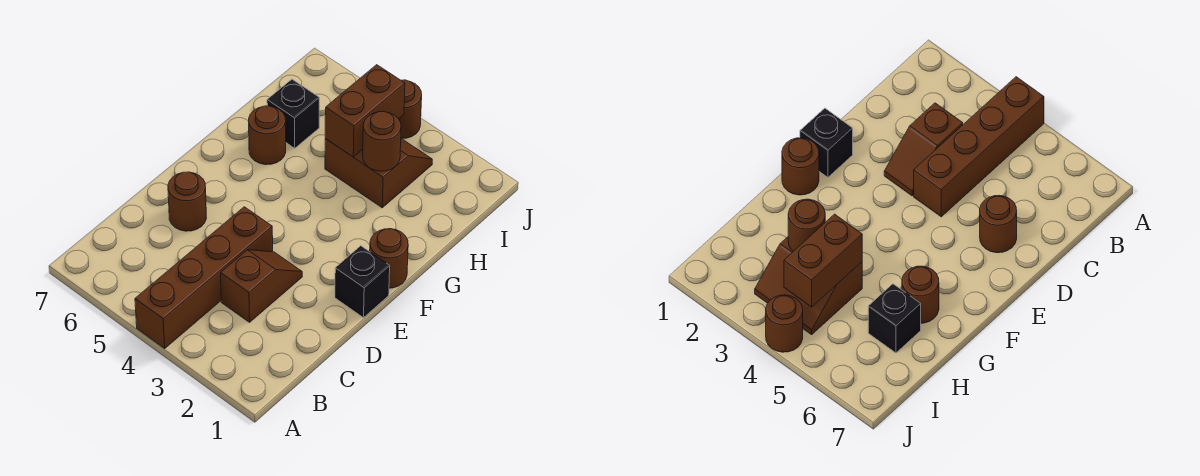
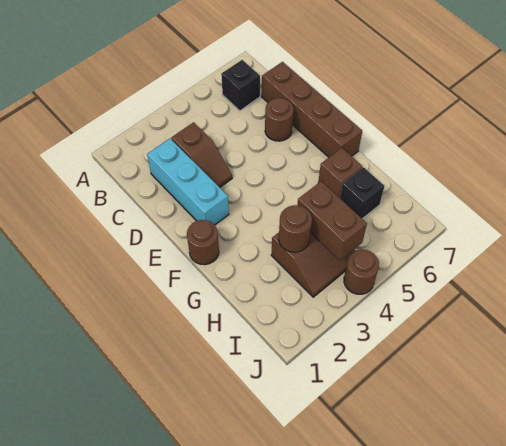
brown 1x4 brick [135,207,273,348] -> brown 1x4 brick moved to [262,62,362,157]
none -> cyan 1x3 brick [147,139,229,225]
black 1x1 brick [335,246,390,318] -> black 1x1 brick moved to [221,60,260,111]
brown 1x1 round brick [249,106,286,165] -> brown 1x1 brick [318,148,362,198]

